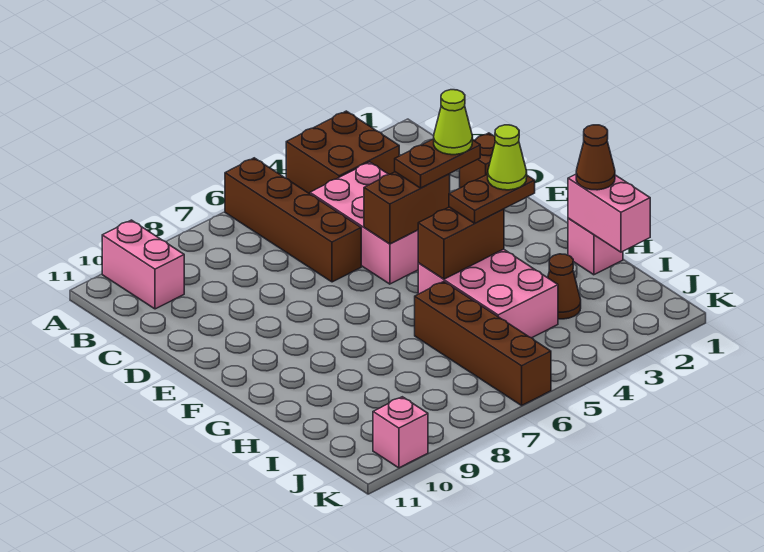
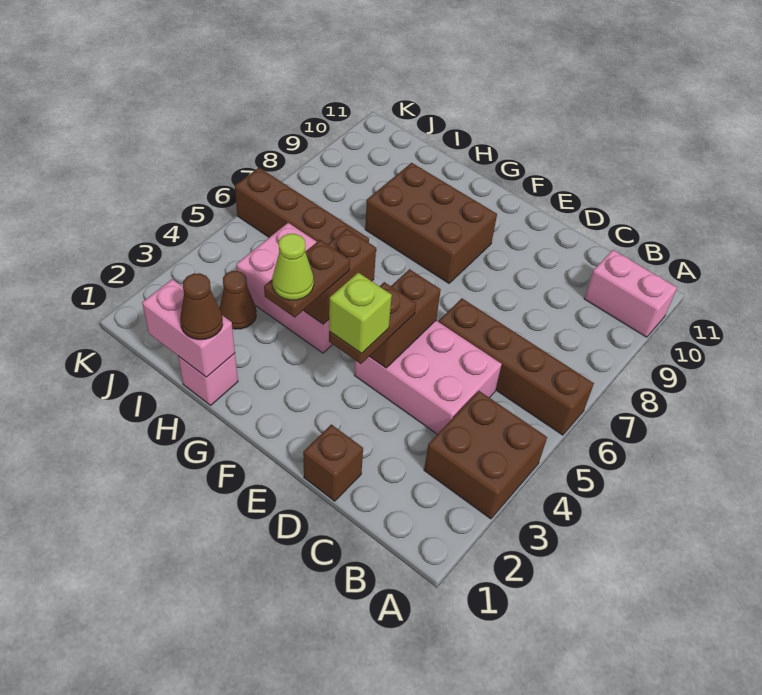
lime 1x1 cone [434,90,472,155] -> lime 1x1 brick [329,273,392,354]
none -> brown 2x3 brick [365,163,497,283]
pink 1x1 brick [373,397,428,468] -> none

